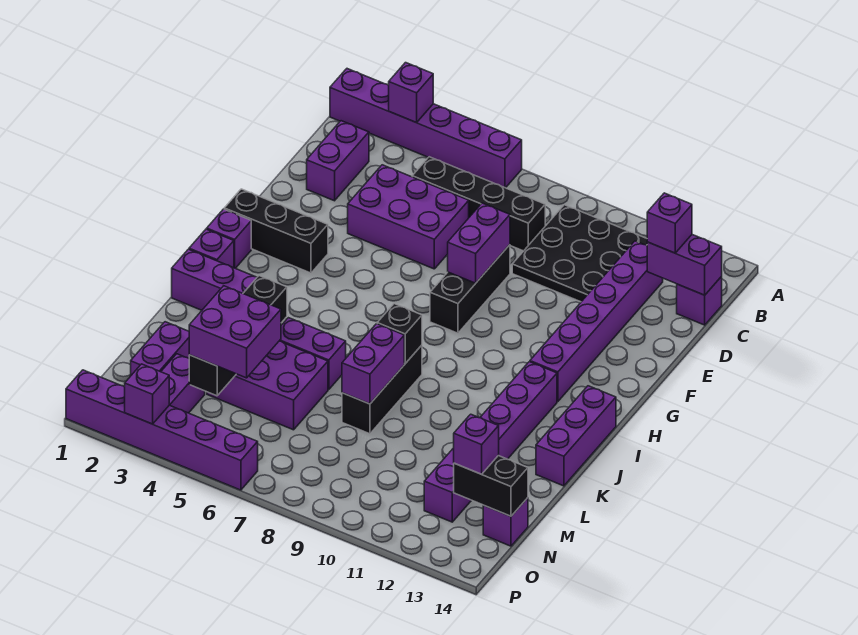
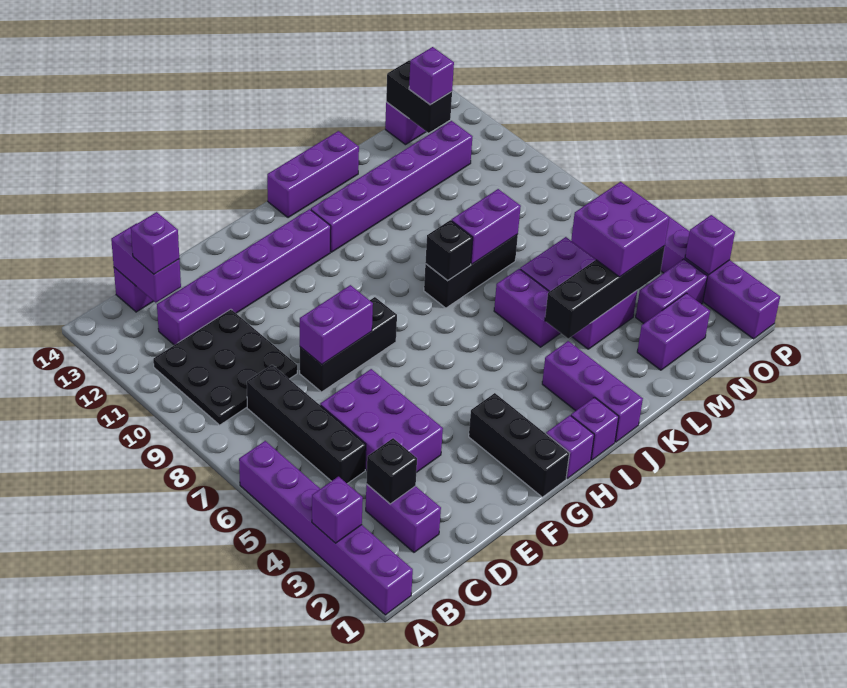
purple 1x2 brick [307,121,369,201] -> purple 1x2 brick turned to [366,484,441,552]
none -> black 1x1 brick [366,438,417,504]

